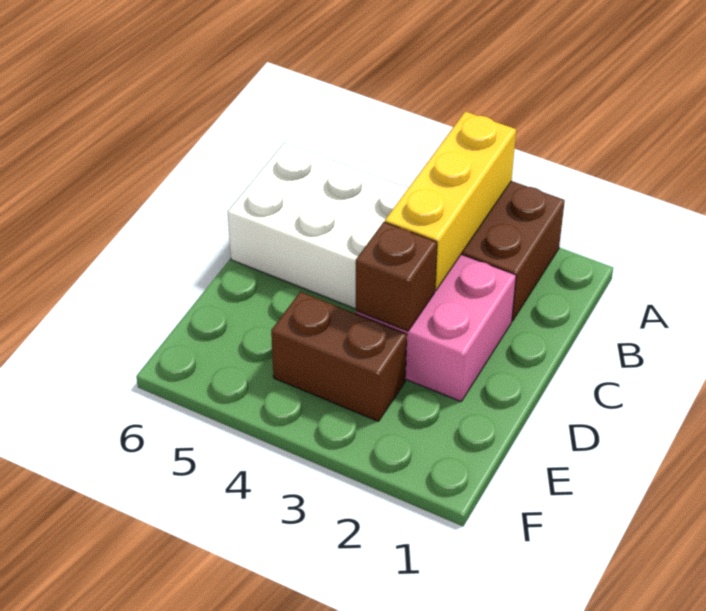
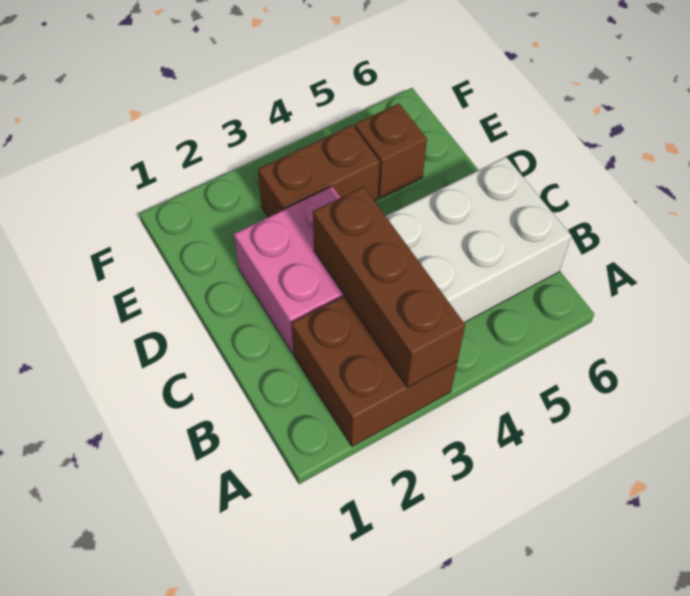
yellow 1x3 brick [385,112,516,291] -> brown 1x3 brick [313,187,465,387]
brown 1x1 brick [356,222,437,331] -> brown 1x1 brick moved to [355,104,427,198]

